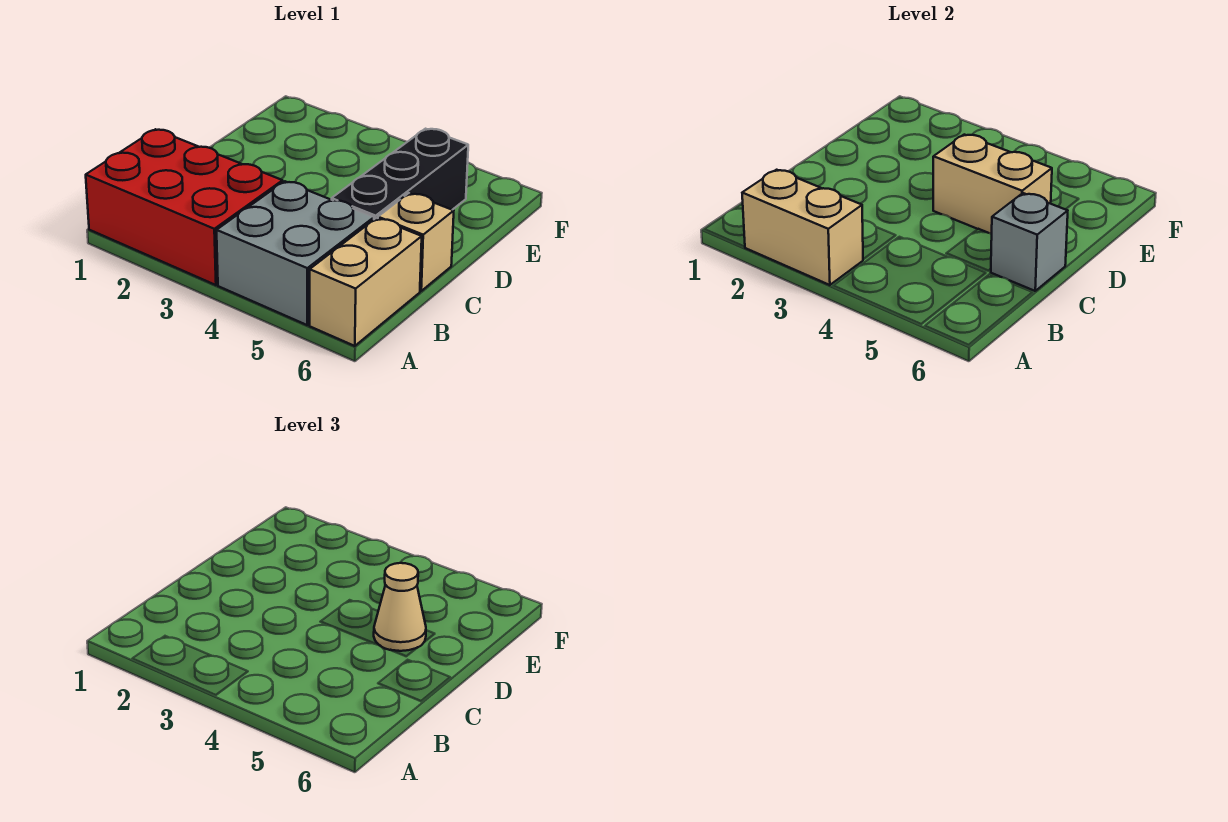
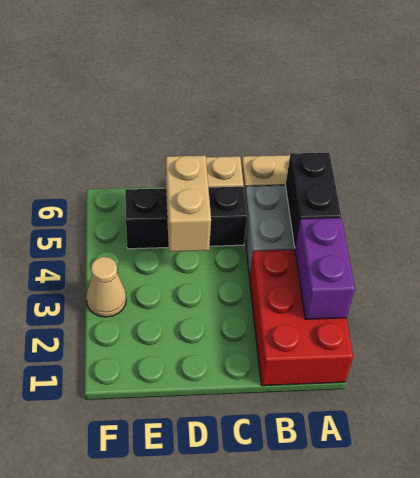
tan 1x2 brick [742,170,863,285] -> purple 1x2 brick [295,218,355,319]
none -> black 1x2 brick [285,153,341,247]
grey 1x1 brick [991,193,1068,291] -> none
tan 1x1 cone [374,563,426,651] -> tan 1x1 cone moved to [86,257,126,317]

